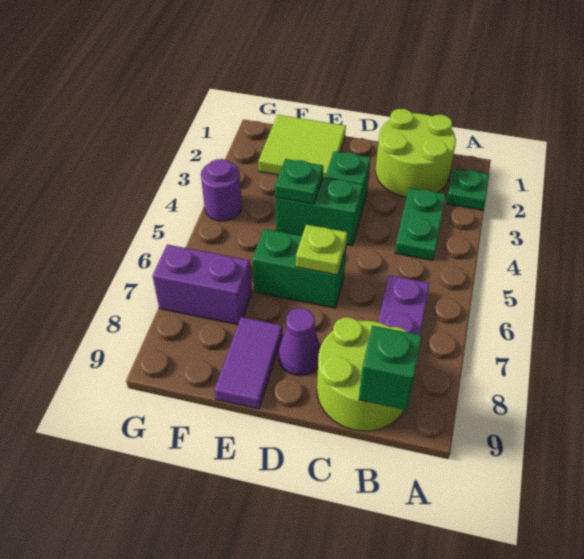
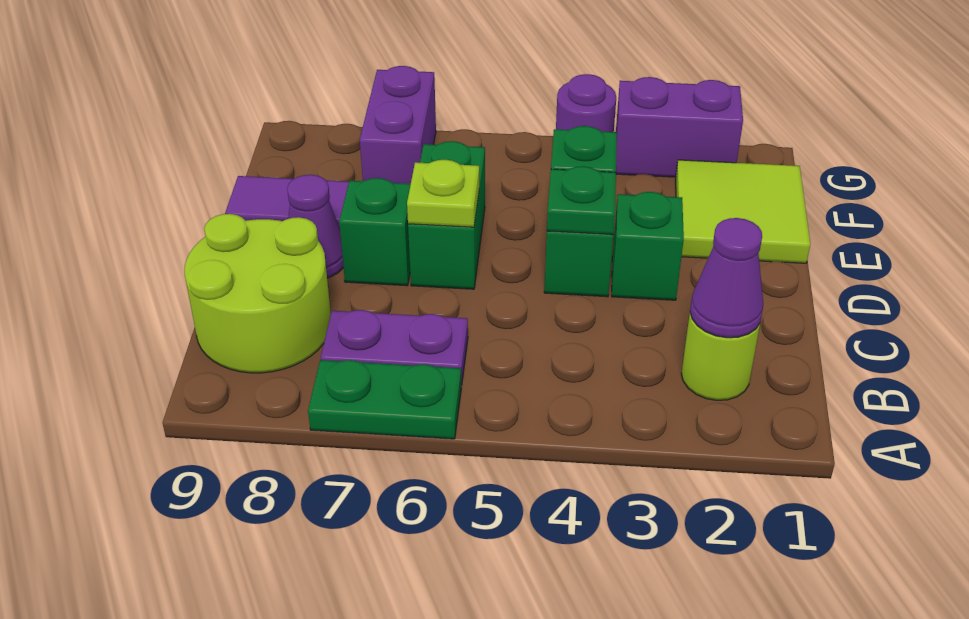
green 1x1 plate [446,168,489,210] -> green 1x1 plate moved to [547,166,616,235]
lime 2x2 round brick [376,109,456,197] -> lime 1x1 round brick [681,313,760,400]
none -> purple 1x1 cone [690,218,763,338]
green 1x2 plate [395,188,446,260] -> green 1x2 plate moved to [308,360,461,439]
green 1x1 brick [359,326,422,410] -> green 1x1 brick moved to [339,178,411,286]
none -> purple 1x2 brick [616,77,743,177]

